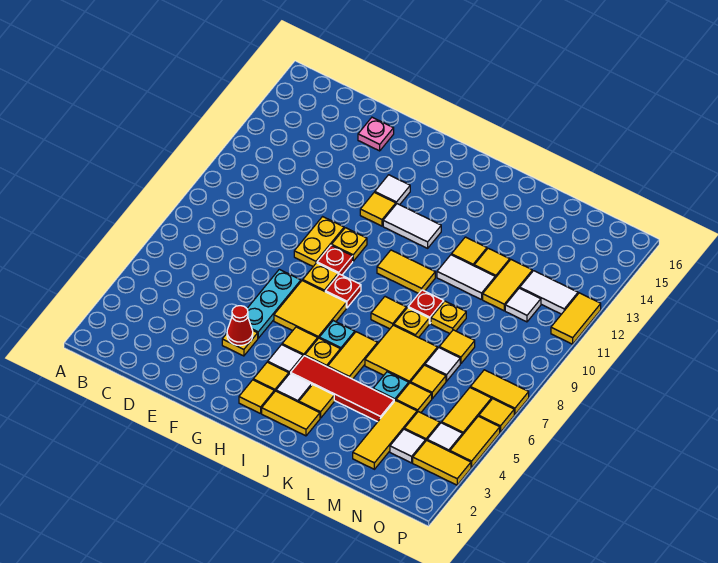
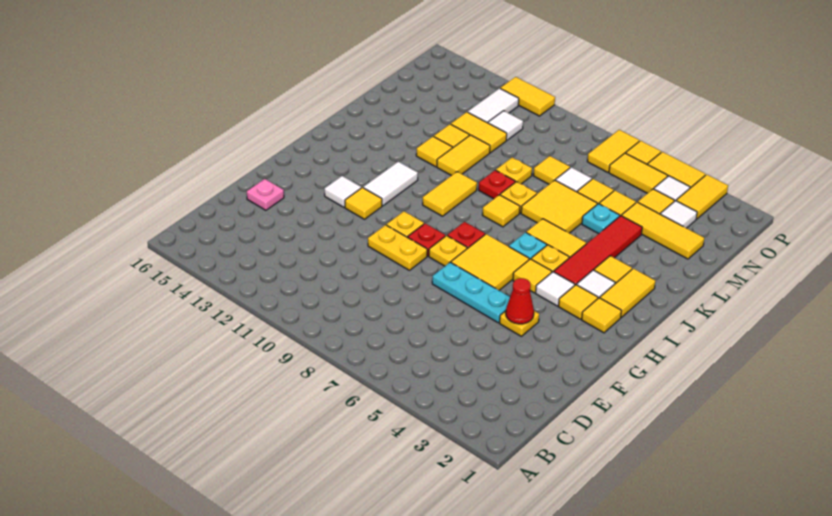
white 1x2 tile [437,255,495,300] -> yellow 1x2 tile [437,135,490,176]

